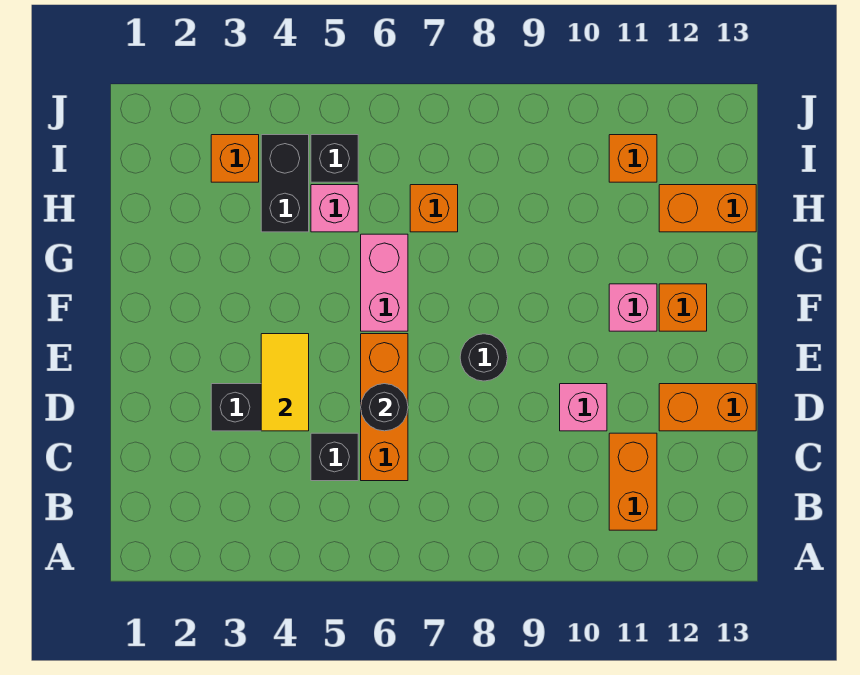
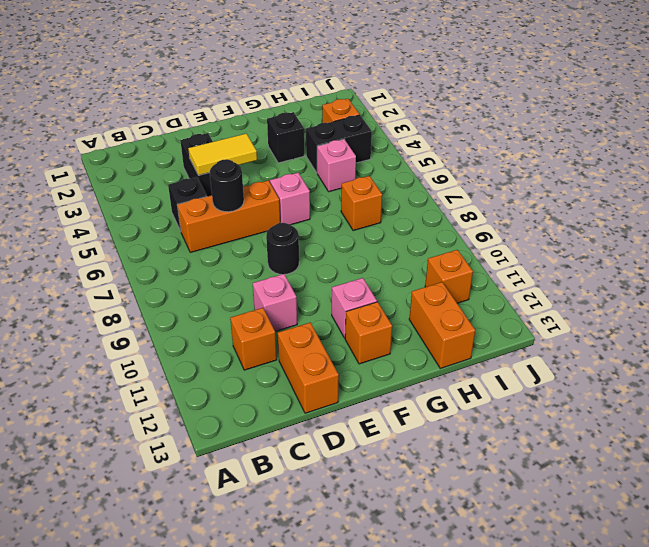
orange 1x2 brick [609,433,657,530] -> orange 1x1 brick [230,308,277,370]
pink 1x2 brick [361,234,408,331] -> pink 1x1 brick [270,173,310,225]
black 1x1 brick [311,135,358,182] -> black 1x1 brick moved to [267,112,304,163]

